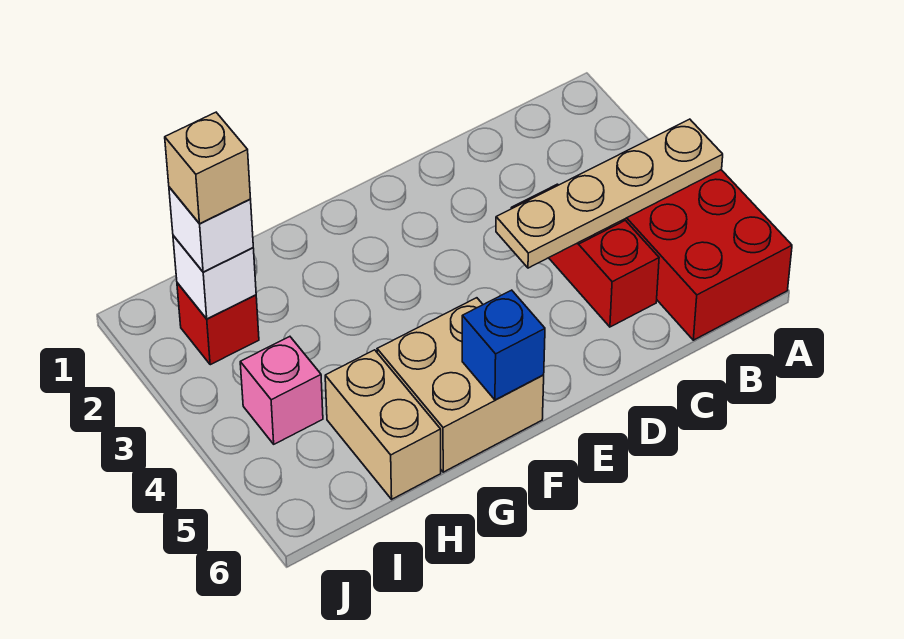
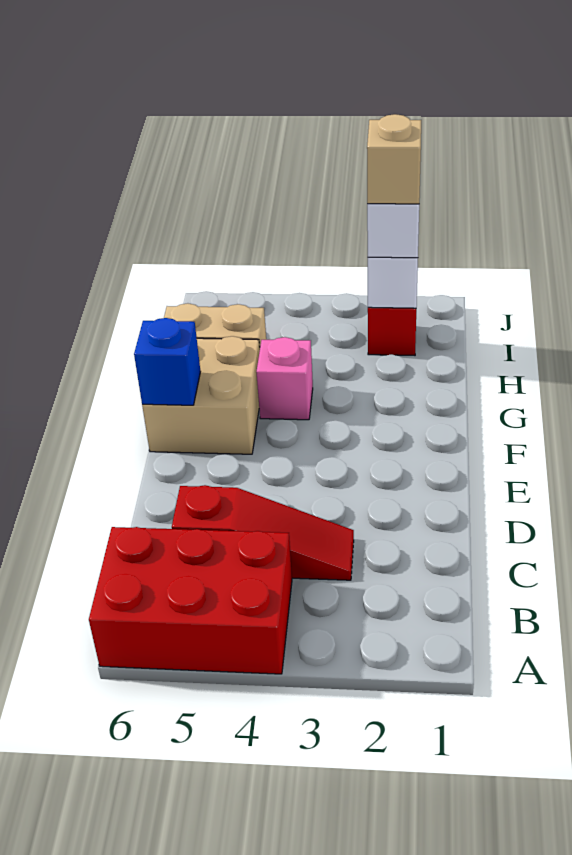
tan 1x4 plate [496,119,723,268] -> none
pink 1x1 brick [240,337,323,444] -> pink 1x1 brick moved to [256,337,313,420]

